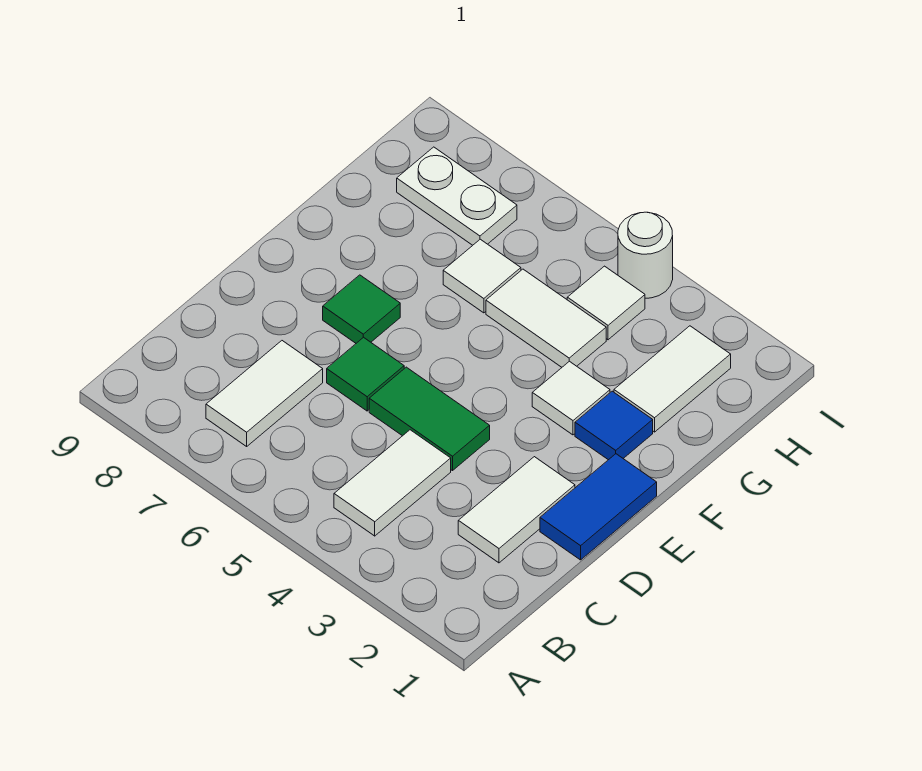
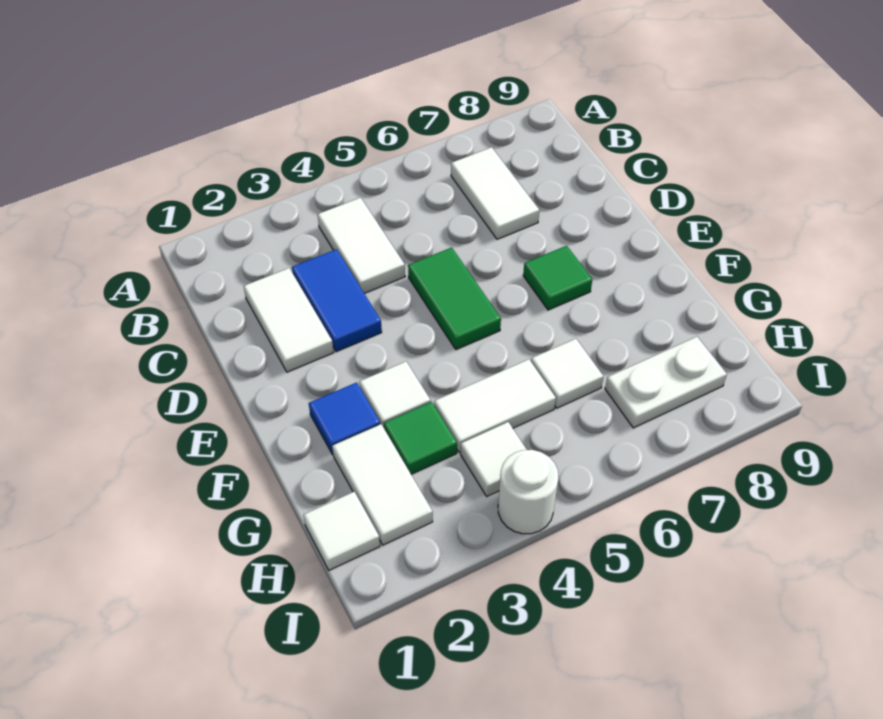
blue 1x2 tile [540,454,657,560] -> blue 1x2 tile moved to [292,249,382,352]
green 1x2 tile [369,367,490,471] -> green 1x2 tile turned to [408,247,501,350]
green 1x1 tile [327,337,404,411] -> green 1x1 tile moved to [384,402,457,474]
none -> white 1x1 tile [303,492,380,570]

